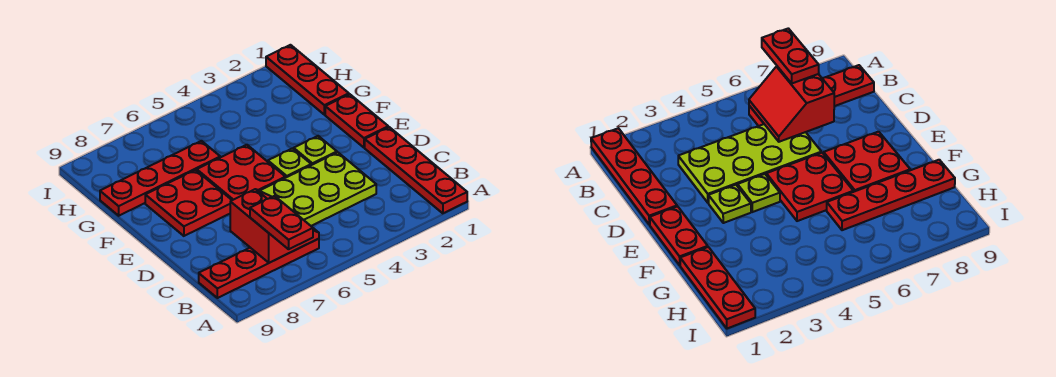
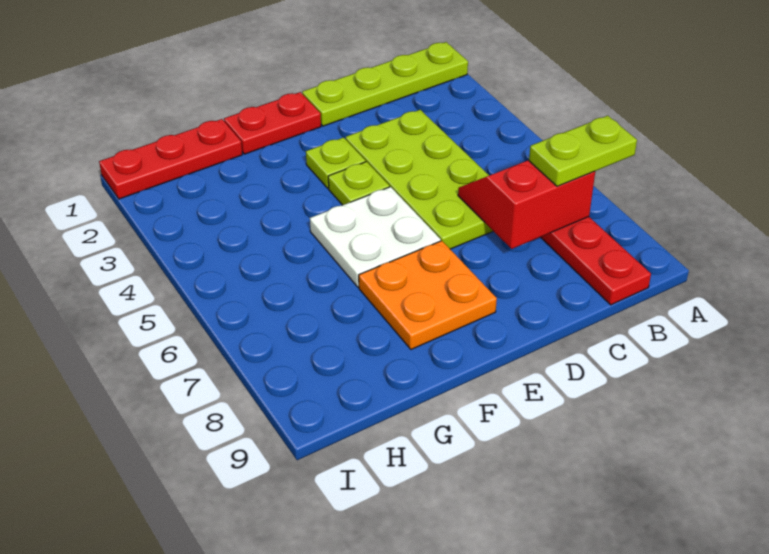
red 1x4 plate [365,127,467,213] -> lime 1x4 plate [302,42,468,126]
red 1x2 plate [250,196,313,249] -> lime 1x2 plate [529,116,637,186]
red 2x2 plate [197,145,286,200] -> white 2x2 plate [310,187,441,287]
red 2x2 plate [145,170,232,236] -> orange 2x2 plate [359,241,497,349]
red 1x4 plate [100,141,220,216] -> none

